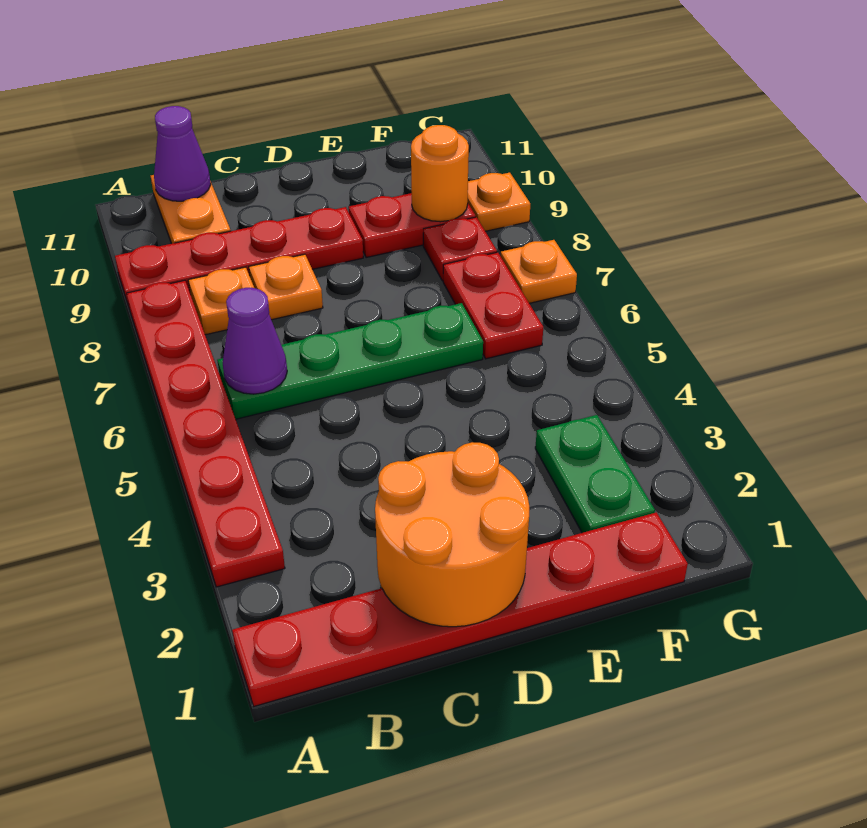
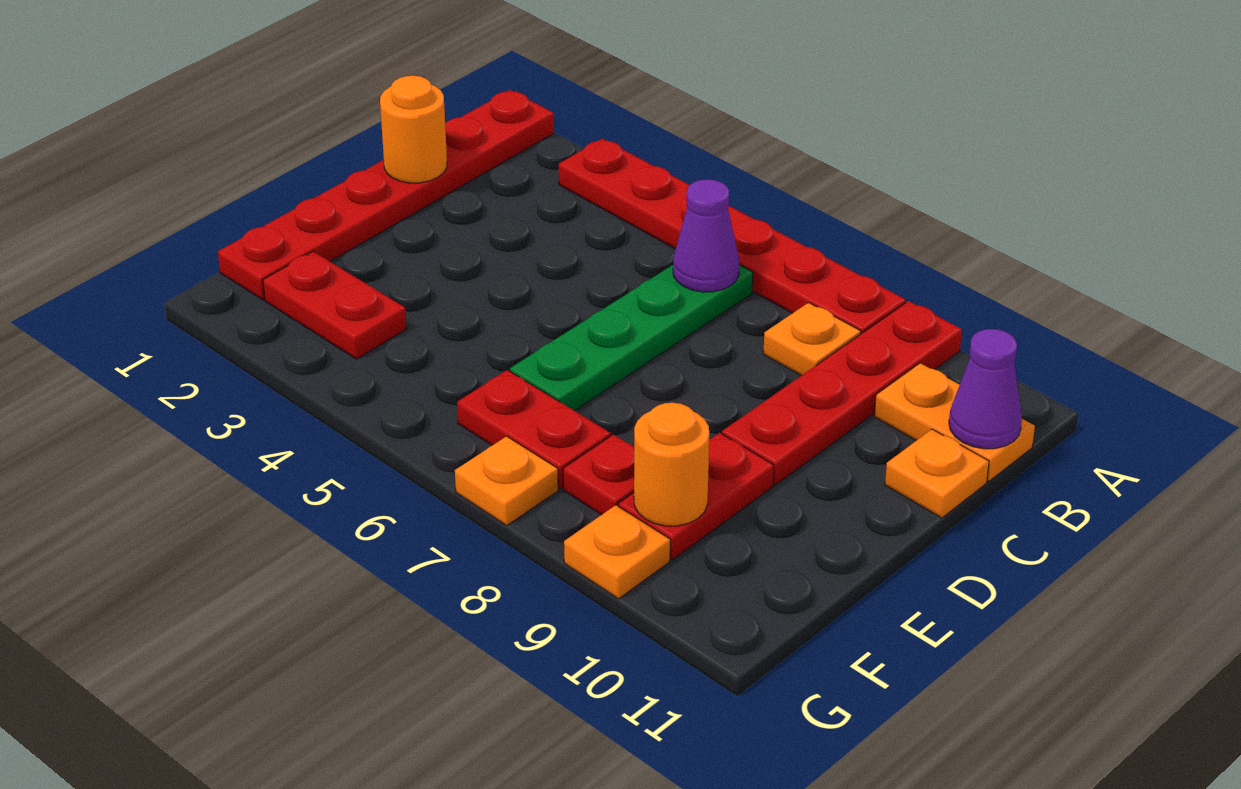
orange 2x2 round brick [375,442,529,627] -> orange 1x1 round brick [380,76,447,183]
orange 1x1 plate [249,254,323,320] -> orange 1x1 plate moved to [885,429,989,518]
green 1x2 plate [535,415,655,533] -> red 1x2 plate [263,252,406,359]

